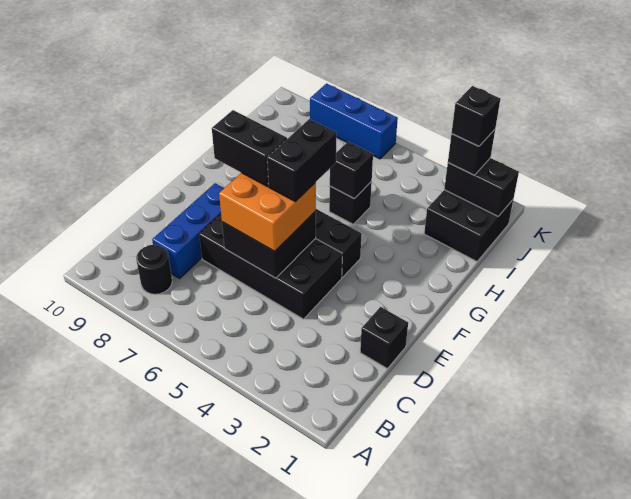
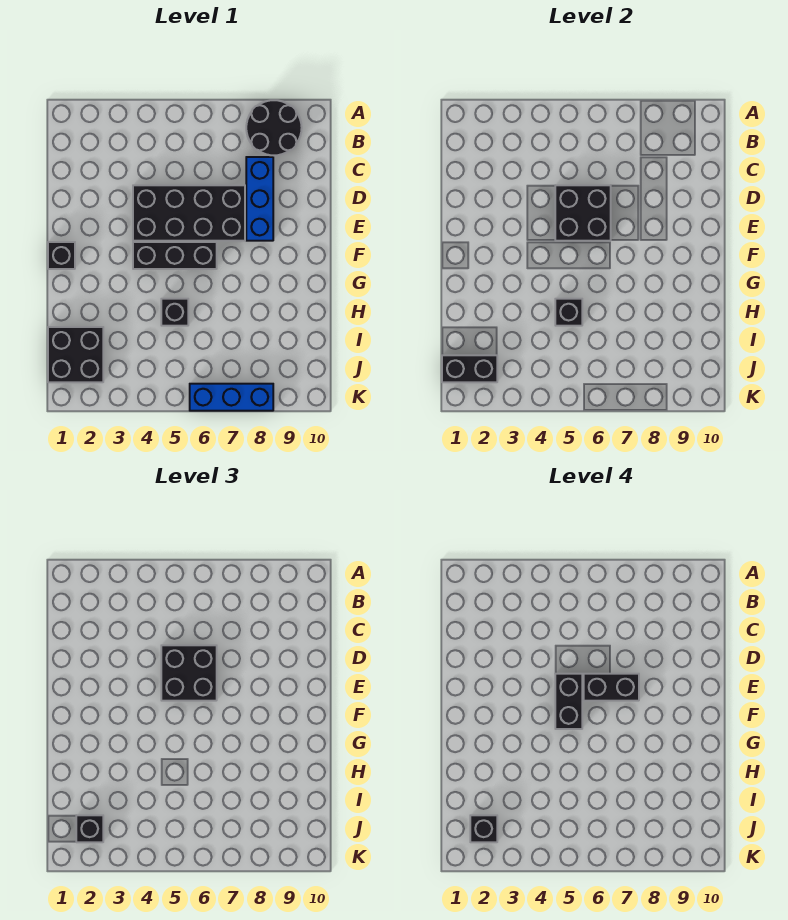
black 1x1 round brick [136,245,172,294] -> black 2x2 round brick [246,100,302,155]
black 1x1 brick [360,307,408,369] -> black 1x1 brick moved to [48,242,75,269]
orange 2x2 brick [219,173,316,251] -> black 2x2 brick [161,645,217,701]

